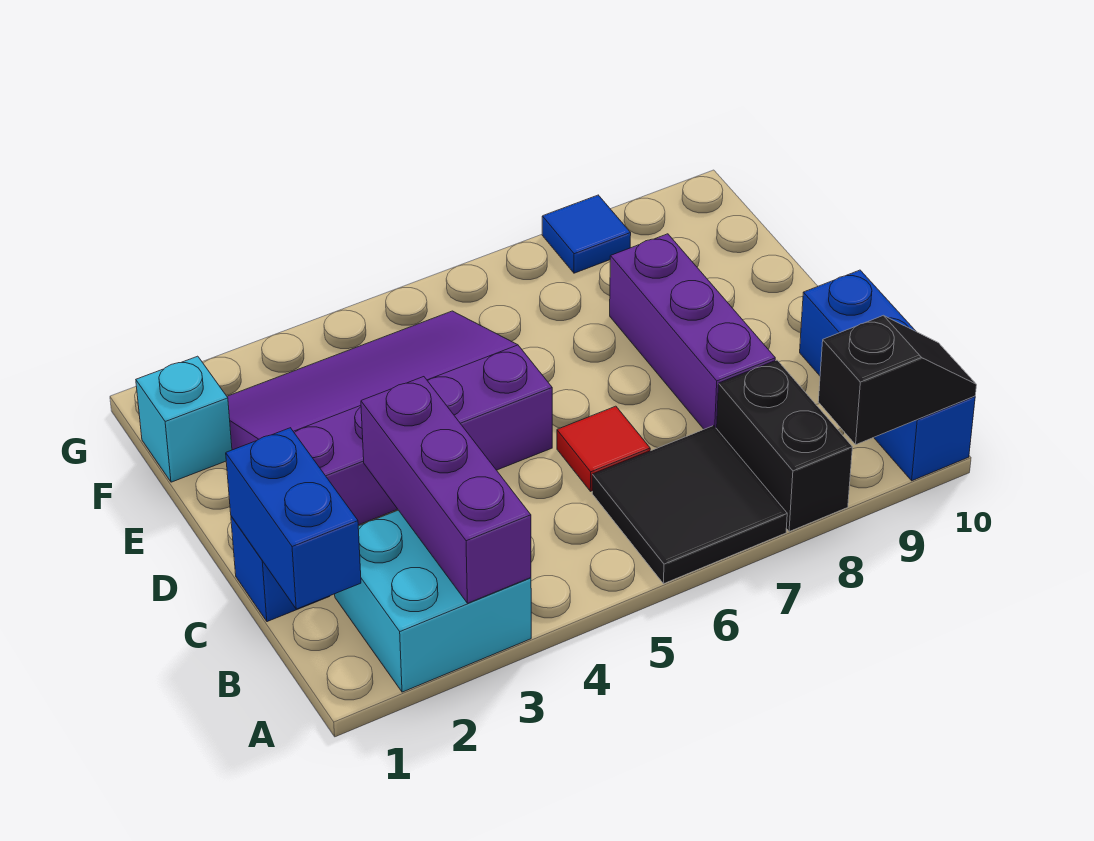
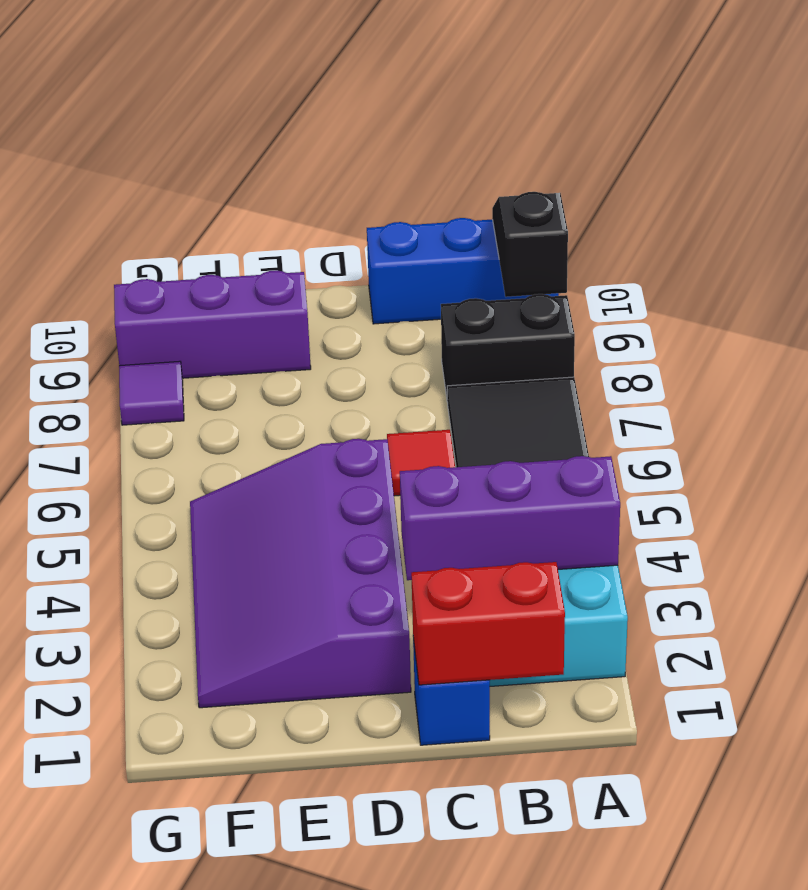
blue 1x2 brick [226,428,361,609] -> red 1x2 brick [411,562,565,685]
purple 1x3 brick [610,234,775,429] -> purple 1x3 brick moved to [114,270,311,378]
cyan 1x1 brick [136,356,232,482] -> none
blue 1x1 tile [542,195,631,273] -> purple 1x1 tile [119,361,184,425]

